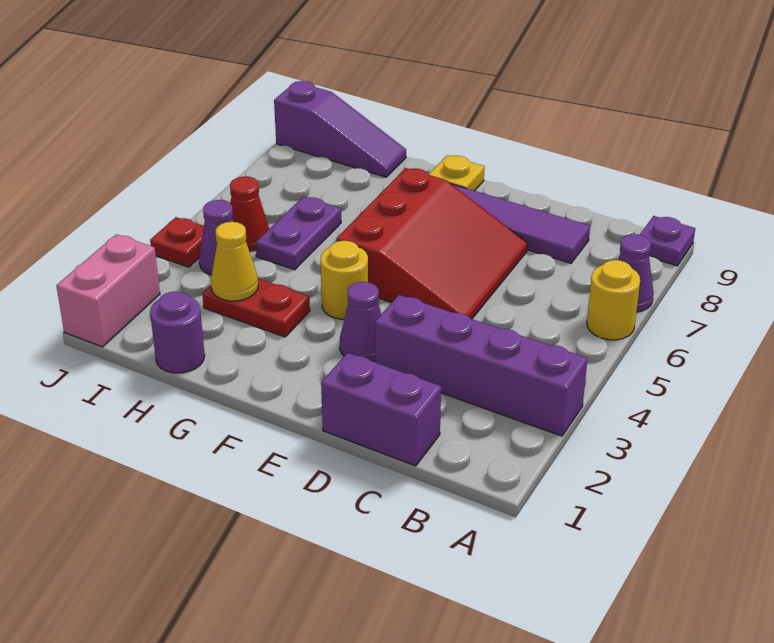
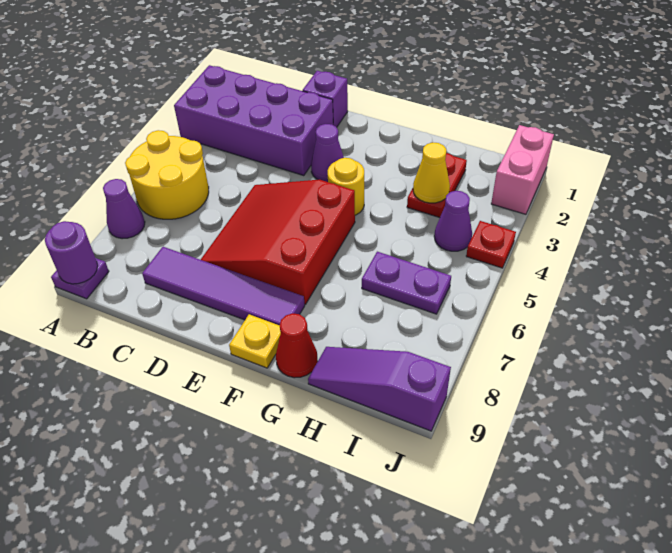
purple 1x4 brick [375,295,588,436] -> purple 2x4 brick [174,65,333,176]
yellow 1x1 round brick [587,260,640,340] -> yellow 2x2 round brick [125,130,209,219]
purple 1x2 brick [321,353,441,466] -> purple 1x1 brick [303,71,348,127]
red 1x2 plate [202,279,310,337] -> red 1x2 plate turned to [407,153,467,218]
purple 1x1 round brick [150,291,205,373] -> purple 1x1 round brick moved to [45,221,98,284]
purple 1x2 plate [256,196,341,270] -> purple 1x2 plate turned to [362,252,451,314]
red 1x1 cone [230,176,269,251] -> red 1x1 cone moved to [276,313,318,378]

